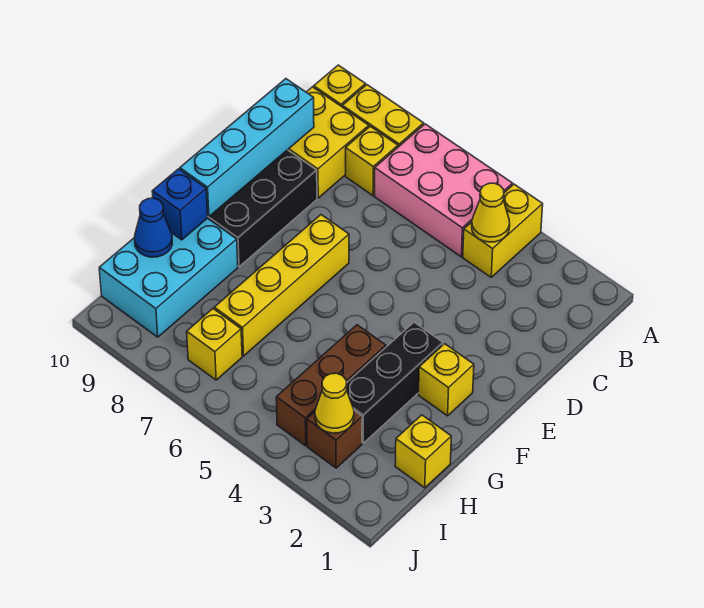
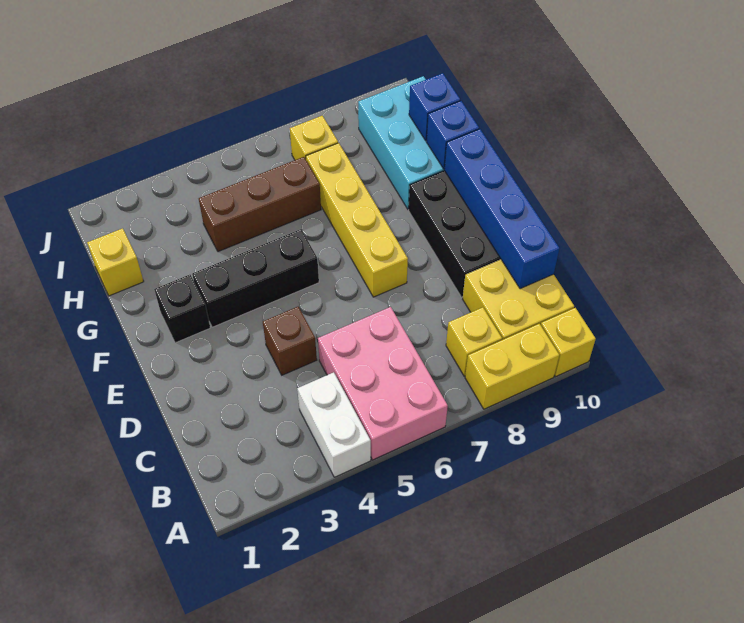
yellow 1x2 brick [463,184,543,277] -> white 1x2 brick [297,372,371,477]
pink 2x3 brick [375,124,513,257] -> pink 2x3 brick turned to [318,307,448,460]
yellow 1x1 cone [472,183,510,242] -> none
cyan 1x4 brick [180,79,314,217] -> blue 1x4 brick [444,129,559,289]
yellow 1x1 brick [419,344,474,416] -> black 1x1 brick [154,275,210,343]
black 1x3 brick [346,322,443,443] -> black 1x3 brick turned to [192,229,319,327]
brown 1x3 brick [276,325,386,446] -> brown 1x3 brick turned to [199,157,321,252]
blue 1x1 cone [135,198,172,257] -> blue 1x1 brick [409,73,460,141]
brown 1x1 brick [307,411,362,468] -> brown 1x1 brick moved to [263,307,317,375]
yellow 1x1 cone [315,373,354,433] -> none

